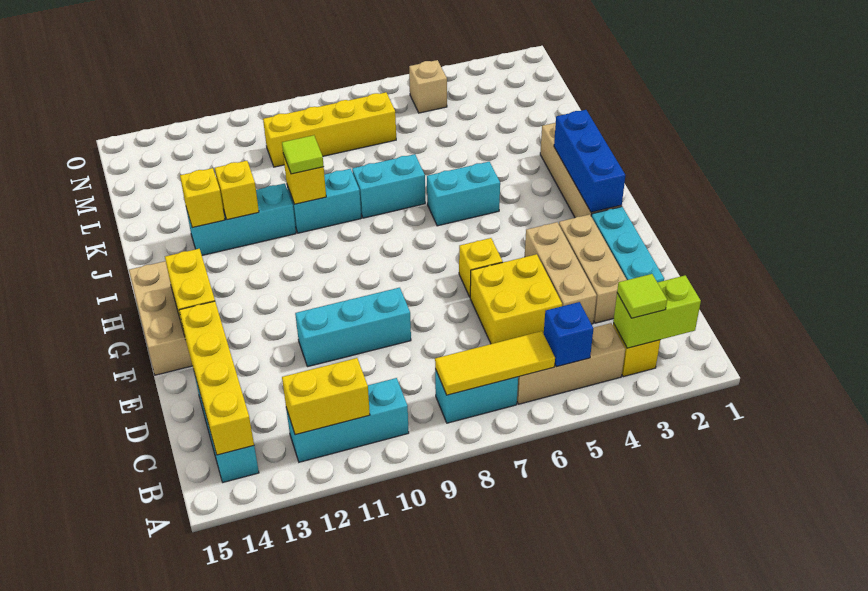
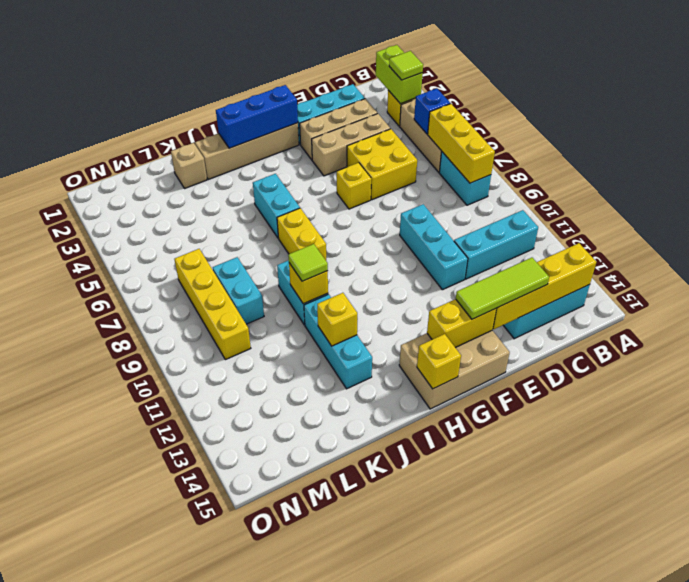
yellow 1x3 tile [435,331,555,395] -> yellow 1x3 brick [428,104,495,183]
cyan 1x3 brick [286,378,409,462] -> cyan 1x3 brick turned to [454,210,538,279]
yellow 1x2 brick [282,358,370,435] -> yellow 1x2 brick moved to [277,208,326,260]
none -> lime 1x3 tile [456,258,549,319]
cyan 1x2 brick [352,154,425,218] -> cyan 1x2 brick moved to [213,257,264,324]
yellow 1x1 brick [180,168,225,228] -> yellow 1x1 brick moved to [417,334,461,389]
tan 1x1 brick [409,60,447,113] -> tan 1x1 brick moved to [171,143,207,188]

